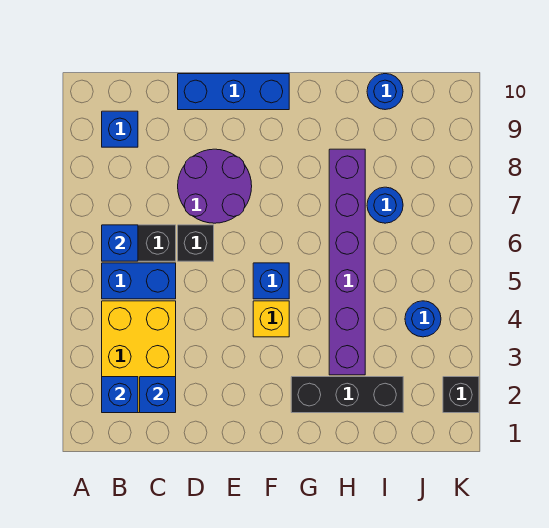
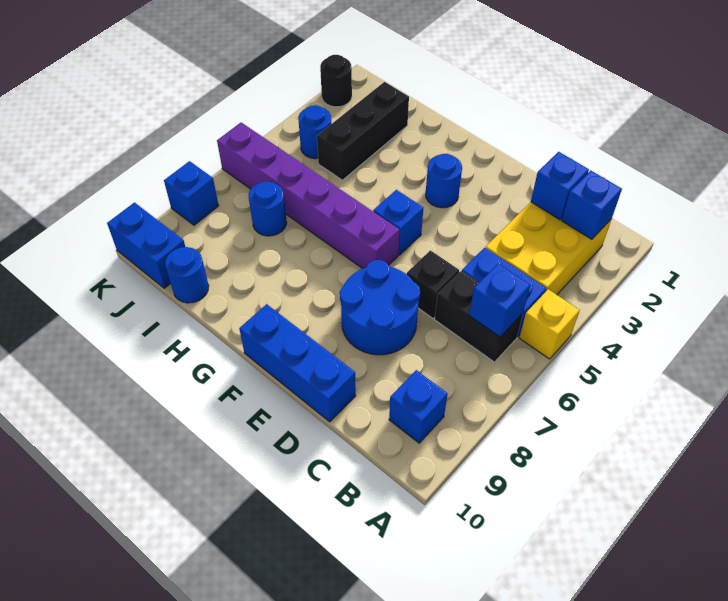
purple 2x2 round brick [178,149,252,223] -> blue 2x2 round brick [340,260,420,355]
none -> blue 1x1 round brick [426,154,462,208]
yellow 1x1 brick [253,301,289,337] -> yellow 1x1 brick moved to [519,289,579,359]
black 1x3 brick [291,377,403,413] -> black 1x3 brick turned to [317,82,409,180]
purple 1x6 brick [329,149,365,375] -> purple 1x6 brick turned to [217,123,399,269]
none -> blue 1x2 brick [107,202,185,288]
black 1x1 brick [443,377,479,413] -> black 1x1 round brick [320,55,352,107]
none -> blue 1x1 brick [164,161,219,225]

